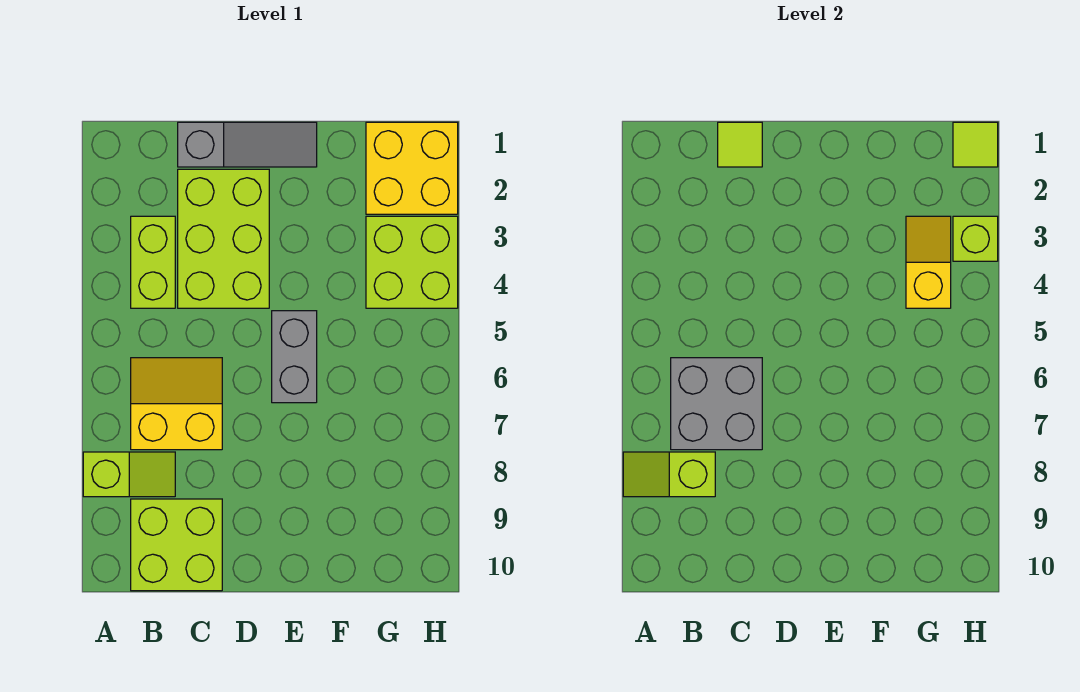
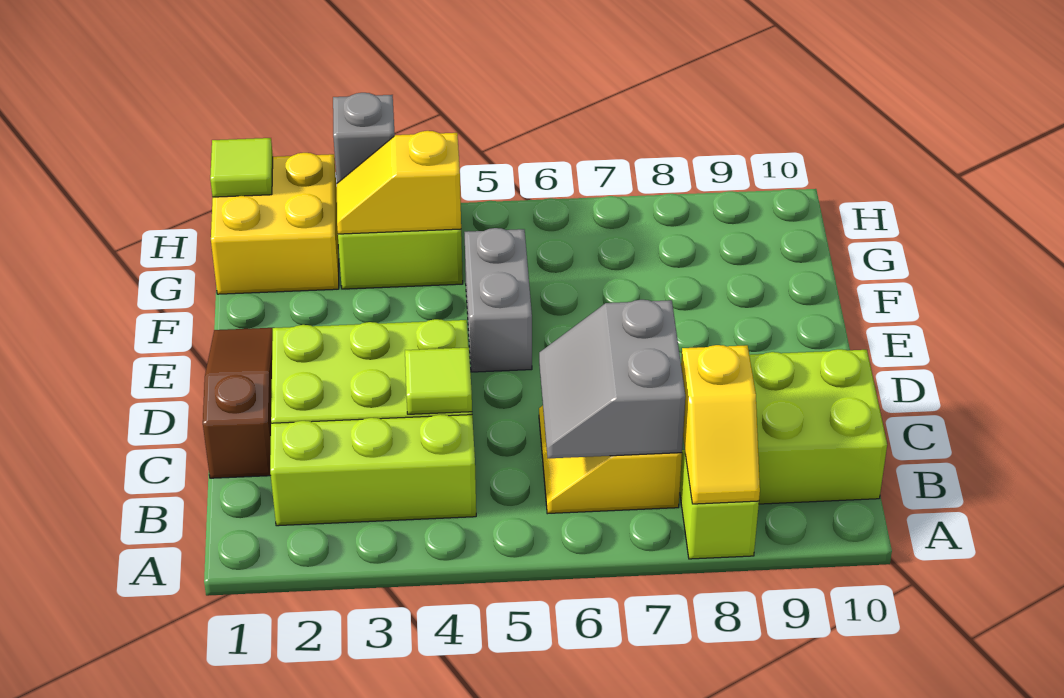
lime 1x2 slope [623,452,715,497] -> yellow 1x2 slope [681,345,760,504]
lime 1x2 brick [131,216,175,308] -> lime 1x3 brick [270,415,476,526]
grey 2x2 brick [671,358,762,450] -> grey 2x2 slope [539,300,685,458]
grey 1x3 slope [178,122,317,167] -> brown 1x3 slope [203,328,273,478]
lime 1x1 tile [718,122,762,167] -> lime 1x1 tile moved to [405,347,472,414]
grey 1x2 brick [272,311,317,403] -> grey 1x2 brick turned to [465,228,532,372]
lime 1x1 brick [953,216,998,261] -> grey 1x1 brick [333,93,395,183]

